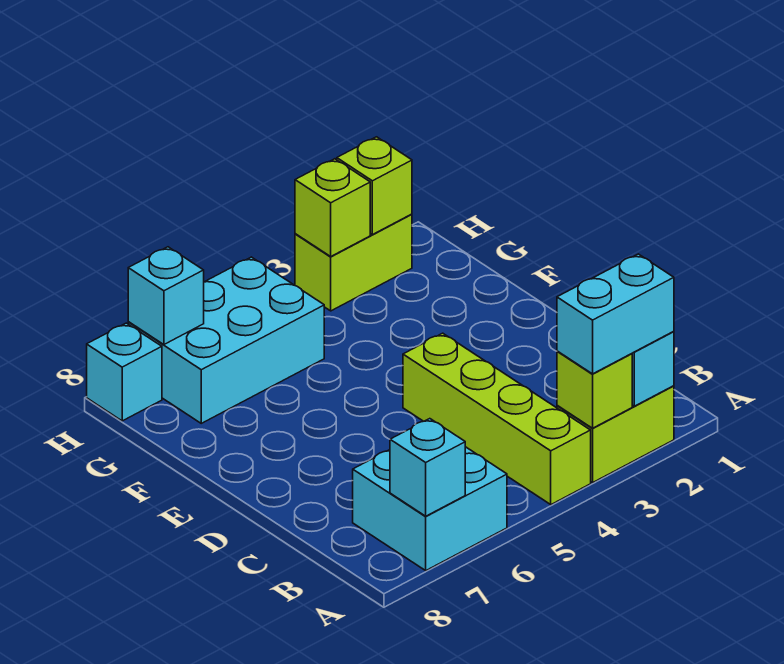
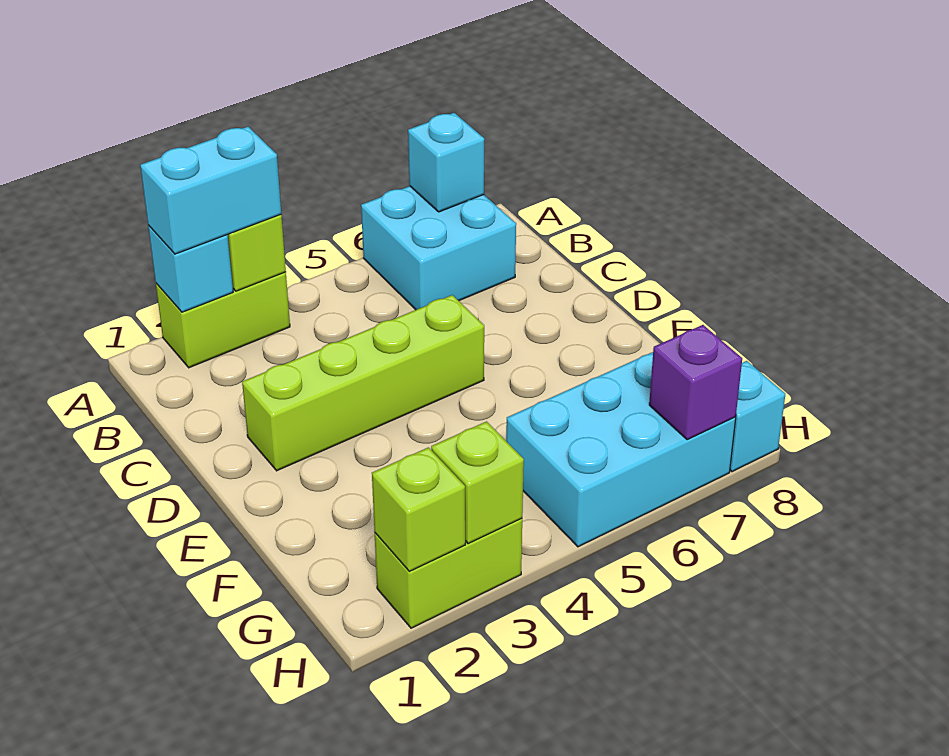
lime 1x4 brick [403,333,591,505] -> lime 1x4 brick turned to [242,295,484,471]
cyan 1x1 brick [128,247,204,345] -> purple 1x1 brick [649,325,742,440]

